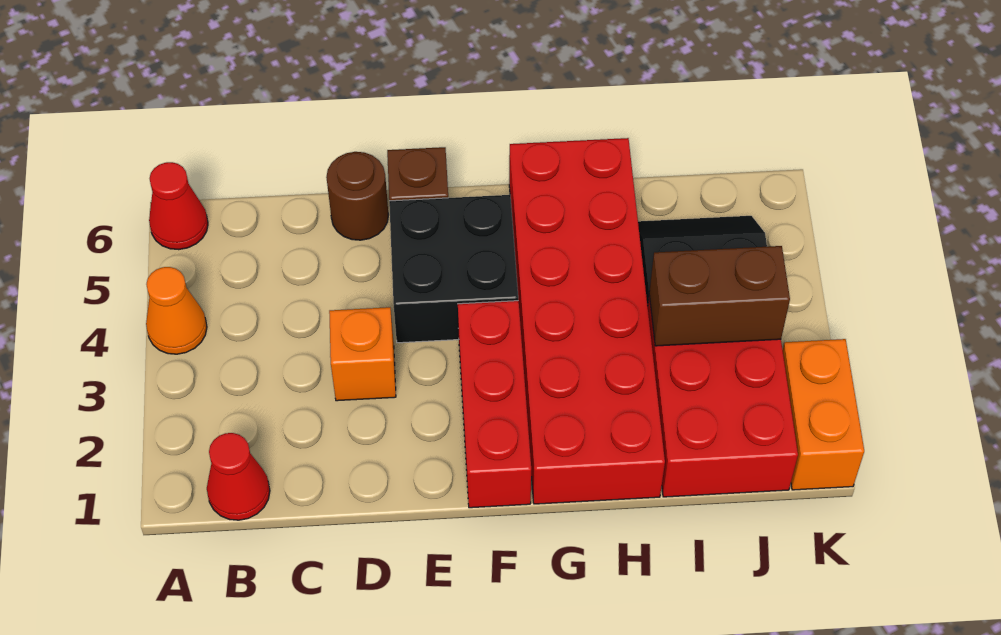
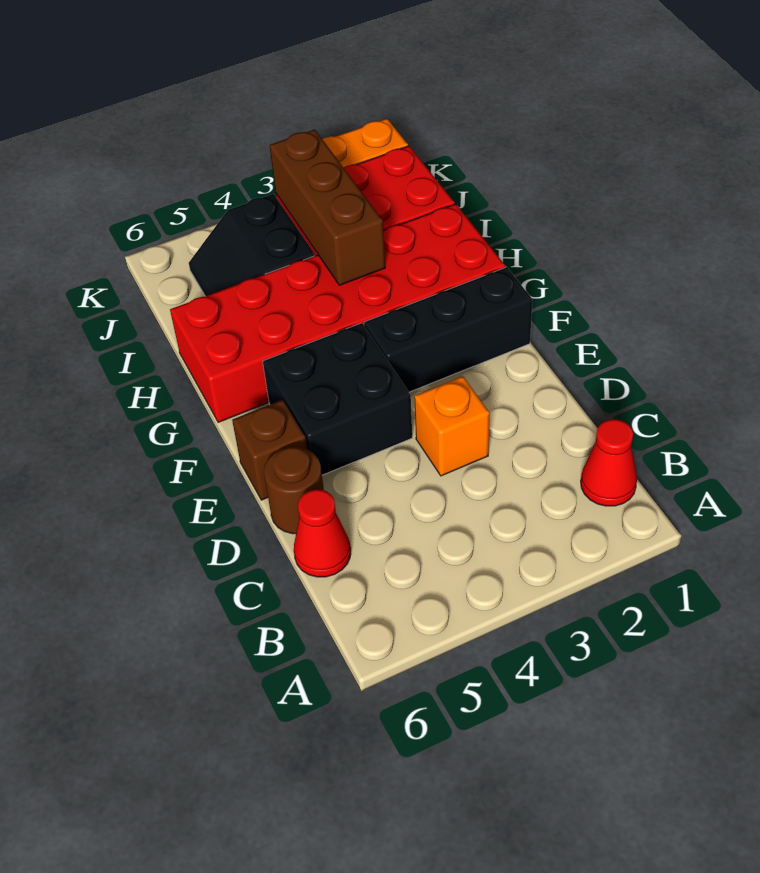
orange 1x1 cone [146,267,207,354] -> none
red 1x1 cone [149,162,208,250] -> red 1x1 cone moved to [294,489,351,577]
red 1x3 brick [458,301,531,508] -> black 1x3 brick [364,267,532,392]
brown 1x2 brick [649,246,790,346] -> brown 1x3 brick [270,129,385,285]

